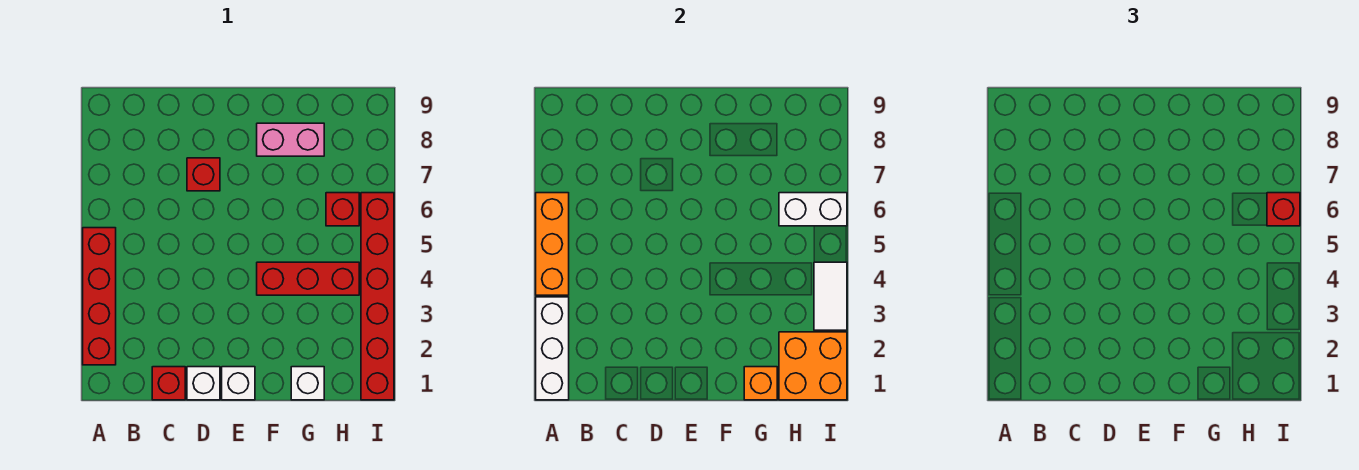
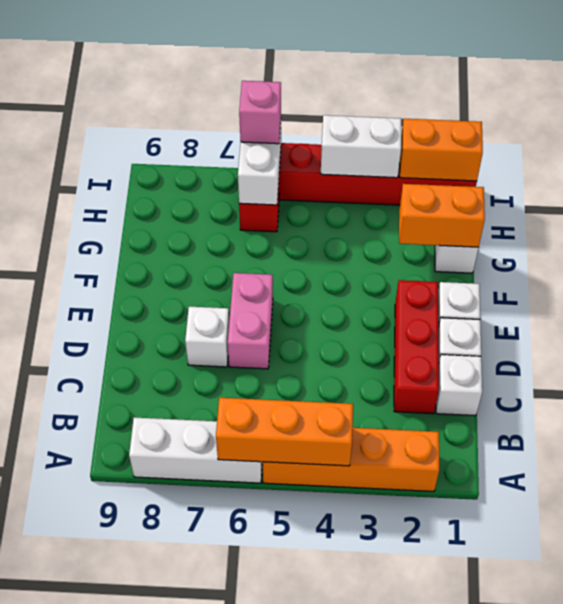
white 1x3 brick [536,297,569,400] -> white 1x3 brick moved to [129,417,262,483]
red 1x4 brick [83,228,116,365] -> orange 1x4 brick [263,428,439,491]
red 1x1 brick [152,367,185,400] -> white 1x1 brick [436,355,482,416]
red 1x1 brick [187,158,220,191] -> white 1x1 brick [185,307,229,367]
red 1x3 brick [257,262,359,295] -> red 1x3 brick moved to [394,280,439,414]
pink 1x2 brick [257,123,324,156] -> pink 1x2 brick moved to [228,273,273,369]
orange 1x1 brick [744,367,777,400] -> orange 1x2 brick [399,184,485,247]
orange 2x2 brick [779,332,847,400] -> orange 1x2 brick [400,119,483,181]
white 1x2 tile [814,262,847,330] -> white 1x2 brick [321,115,401,178]
red 1x1 brick [1267,193,1300,226] -> pink 1x1 brick [239,81,281,144]

